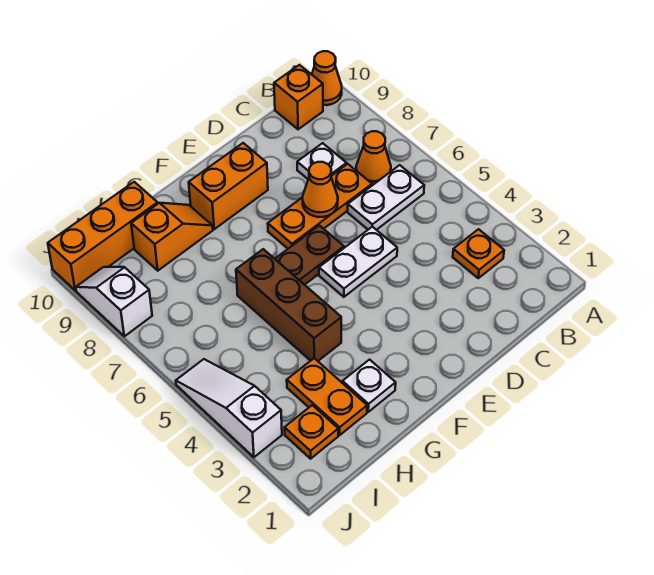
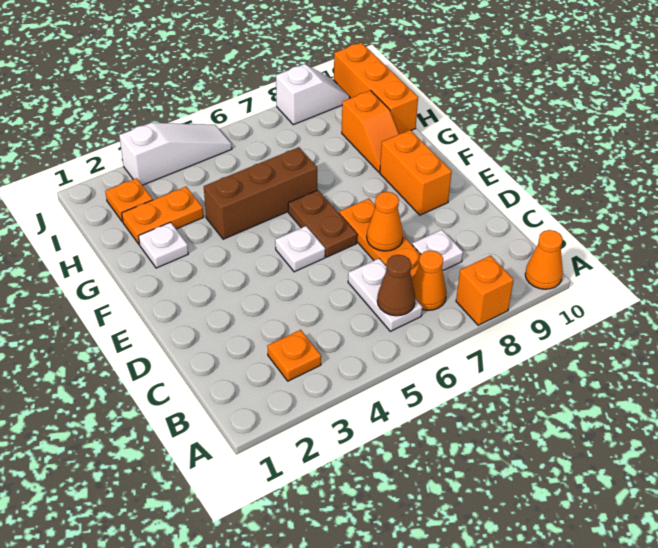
none -> brown 1x1 cone [377,255,415,316]
orange 1x1 brick [274,65,323,129] -> orange 1x1 brick moved to [456,256,514,325]
white 1x2 plate [319,227,397,297] -> white 1x1 plate [275,226,325,272]

